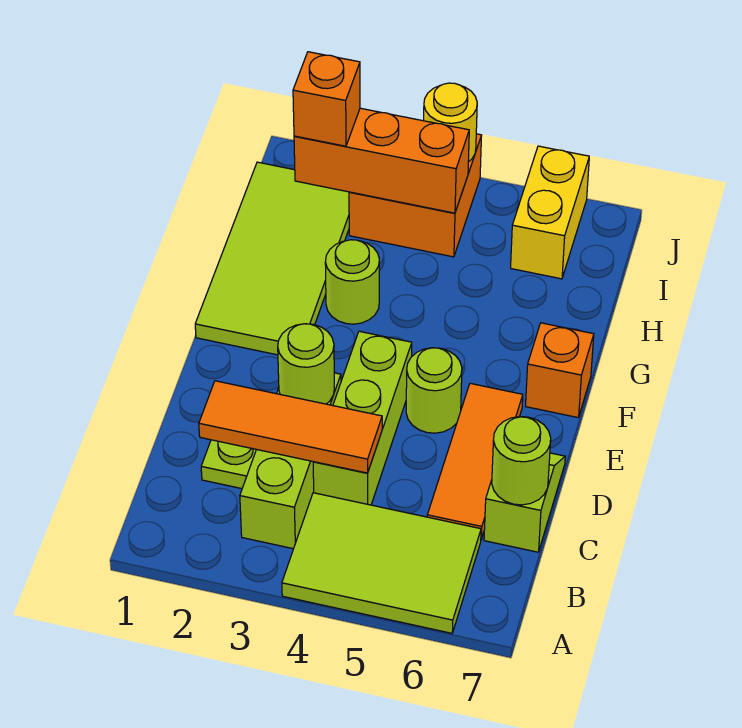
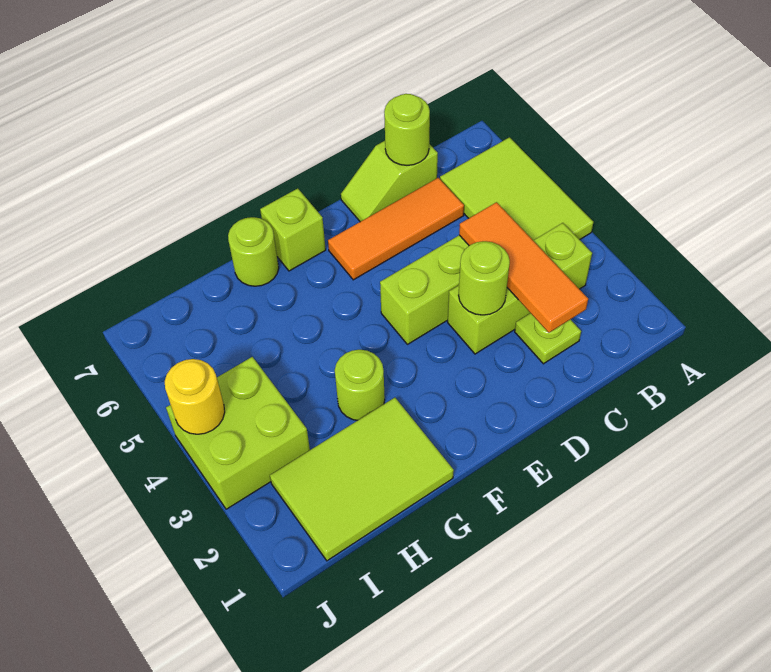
lime 1x1 round brick [406,348,462,433] -> lime 1x1 round brick moved to [228,217,279,286]
lime 2x4 tile [195,162,349,355] -> lime 2x3 tile [270,398,454,561]
orange 1x1 brick [526,323,594,417] -> lime 1x1 brick [260,188,326,271]
orange 1x3 brick [294,108,469,213] -> none
orange 1x1 brick [293,52,360,146] -> none
orange 2x2 brick [349,134,482,257] -> lime 2x2 brick [166,357,310,509]
yellow 1x2 brick [511,146,589,279] -> none

